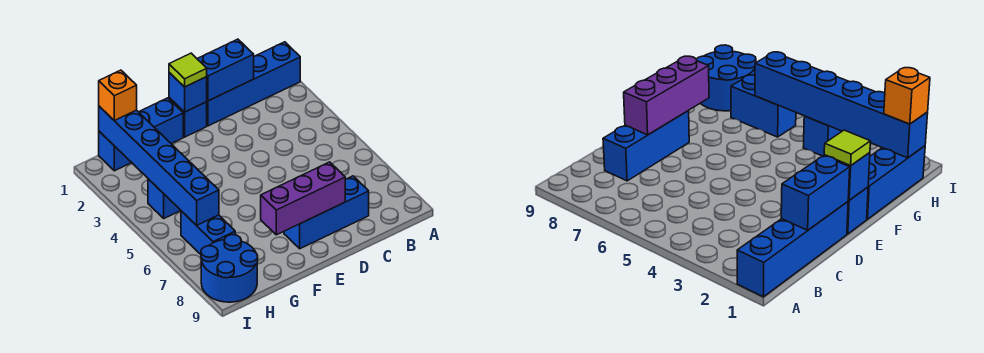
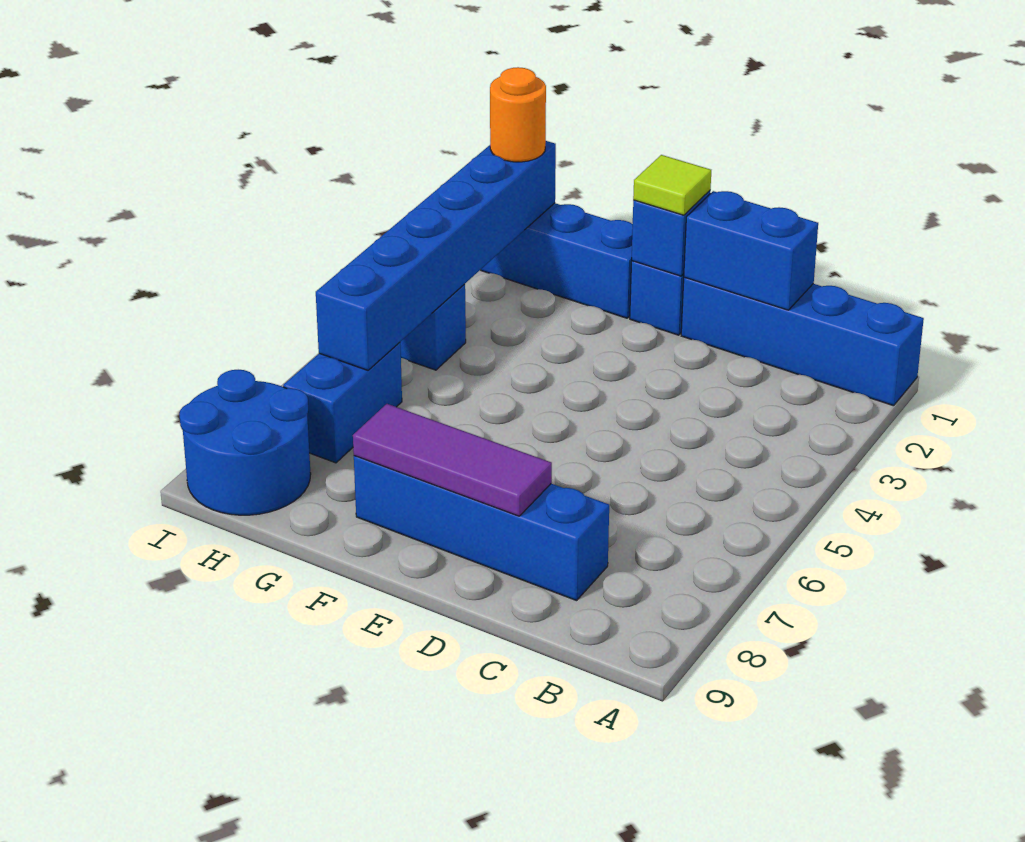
blue 1x3 brick [284,176,369,249] -> blue 1x4 brick [354,456,609,601]
purple 1x3 brick [261,162,345,235] -> purple 1x3 tile [353,404,552,516]
orange 1x1 brick [99,70,137,121] -> orange 1x1 round brick [490,67,546,162]

